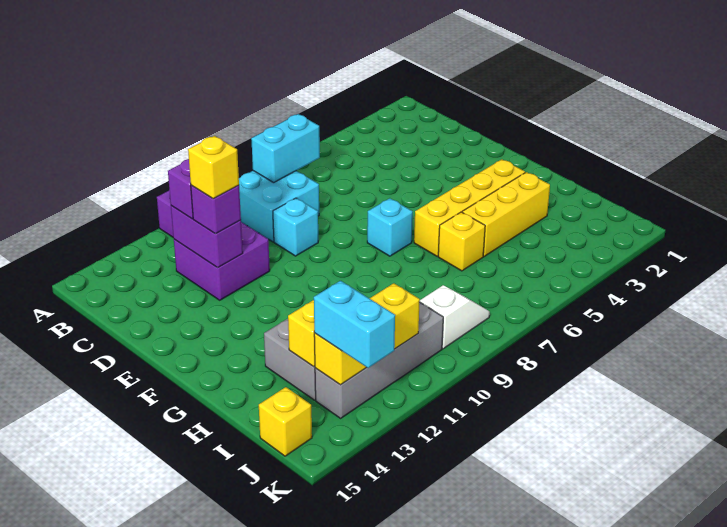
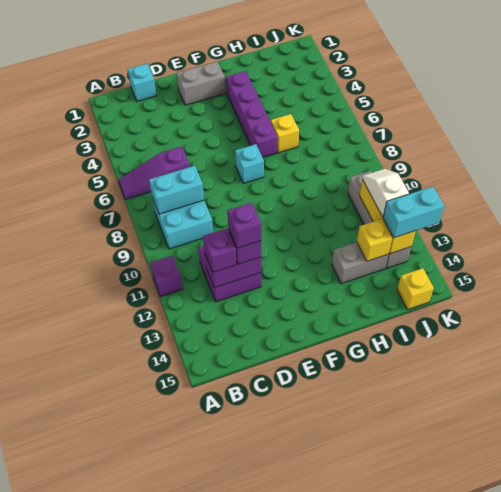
none -> purple 1x3 slope [119,147,189,200]
cyan 1x2 brick [251,114,320,183] -> cyan 1x2 brick turned to [149,166,204,214]
cyan 1x1 brick [273,198,318,256] -> cyan 1x1 brick moved to [128,64,156,101]
yellow 1x1 brick [188,136,239,199] -> purple 1x1 brick [227,203,261,248]
none -> grey 1x2 brick [177,61,225,105]
yellow 1x4 brick [414,159,525,256] -> purple 1x4 brick [226,71,278,158]
yellow 1x3 brick [462,172,550,256] -> none
white 1x2 slope [419,285,490,349] -> white 1x2 slope moved to [362,169,409,217]

